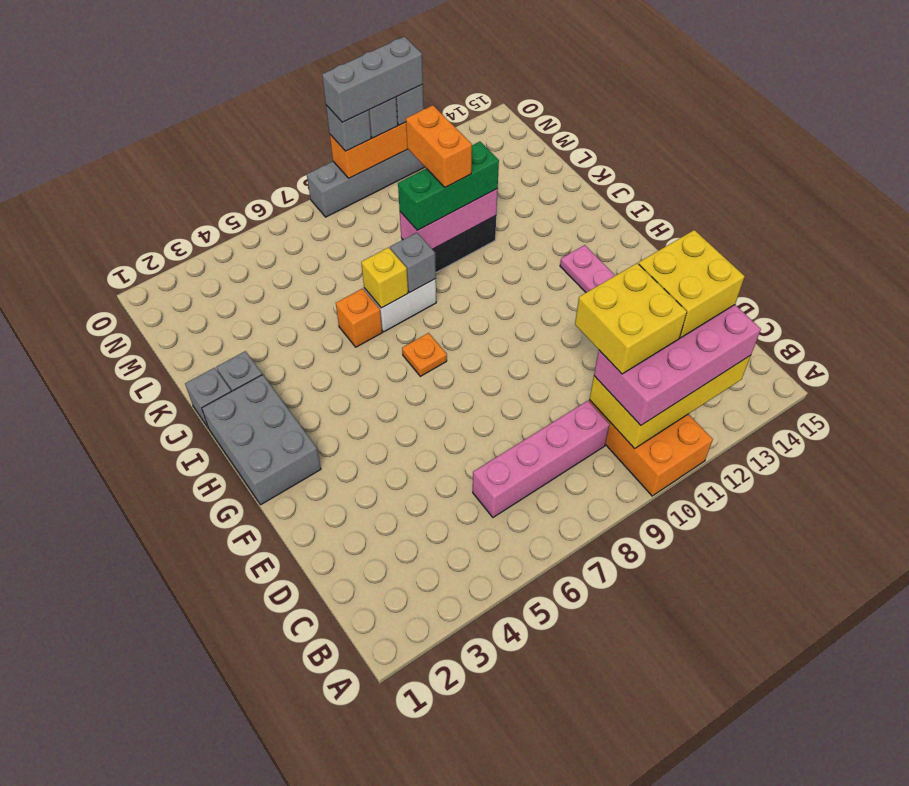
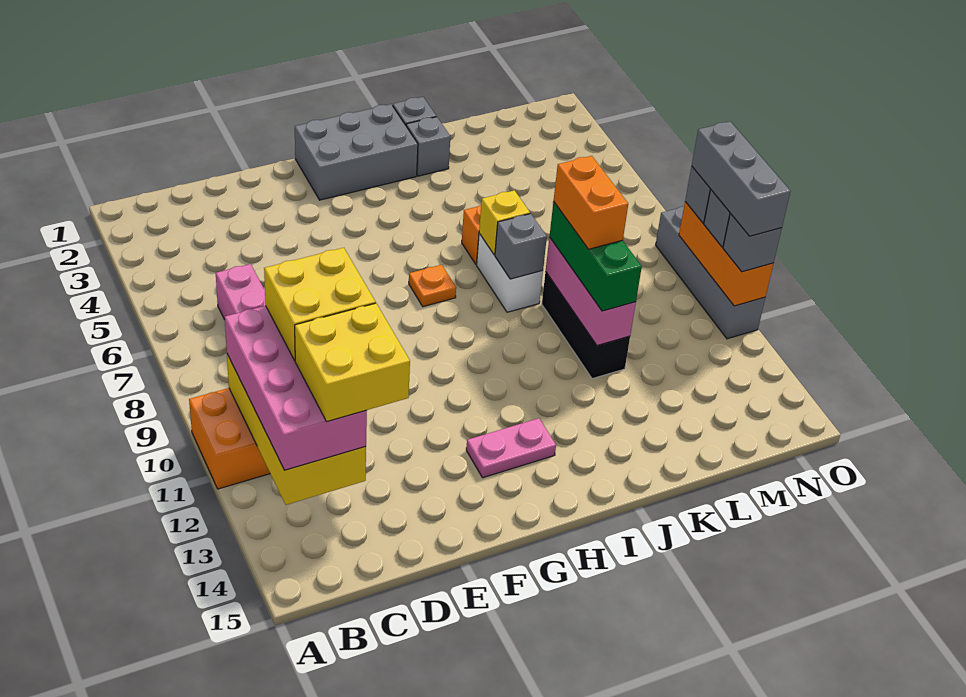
orange 1x2 brick [406,105,472,187] -> orange 1x2 brick turned to [554,156,628,249]

